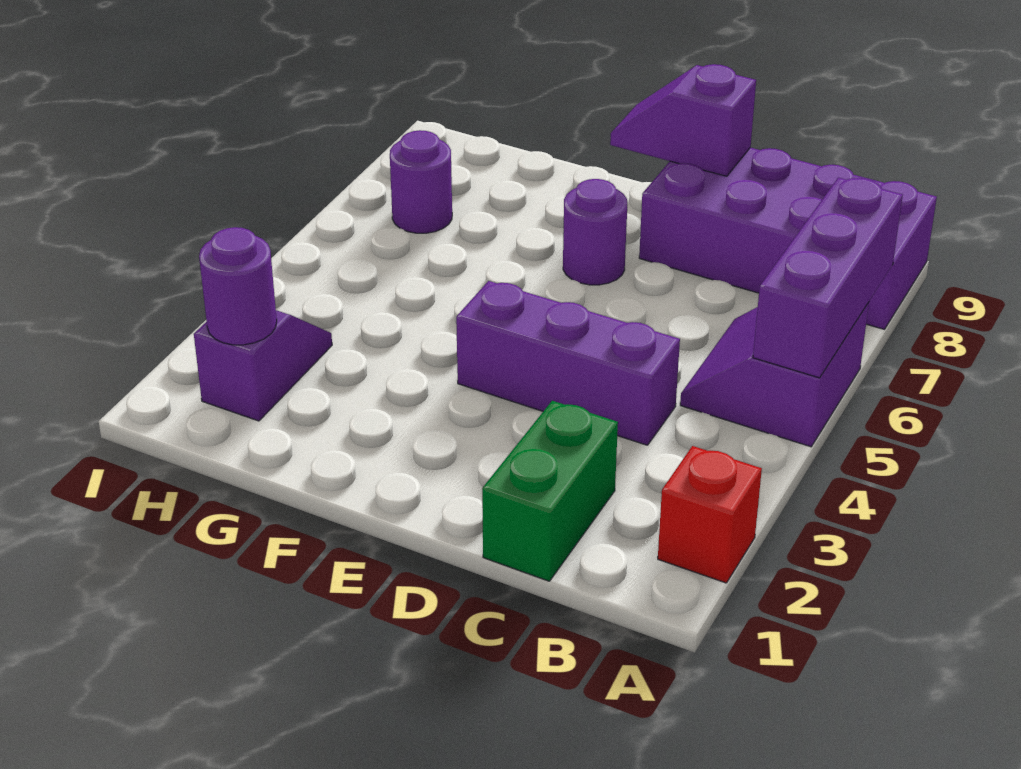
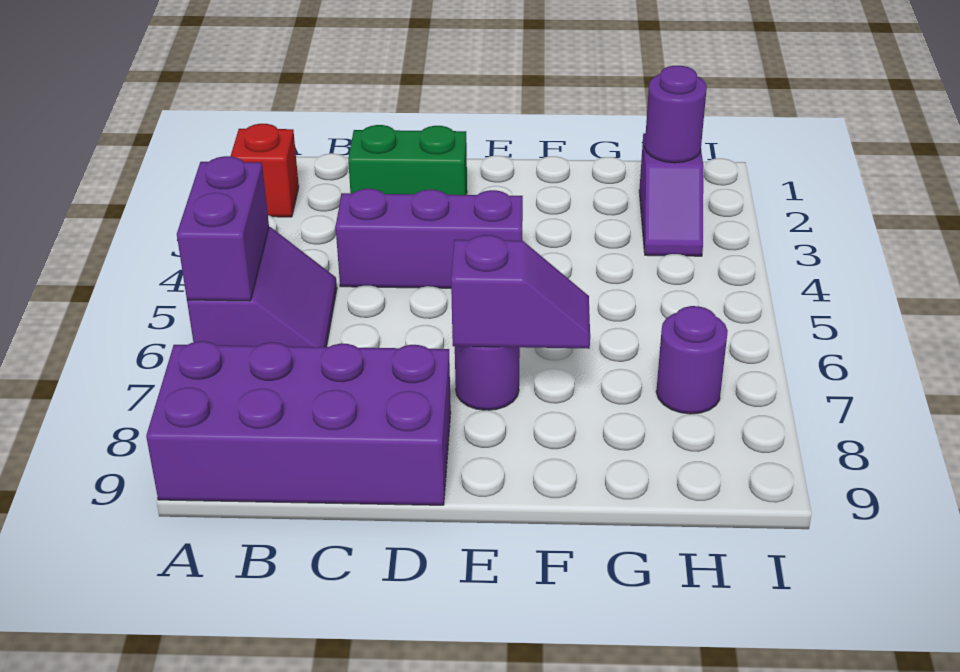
purple 1x3 brick [753,177,903,378] -> purple 1x2 brick [177,156,269,301]
green 1x2 brick [482,401,618,581] -> green 1x2 brick turned to [348,125,467,195]
purple 1x2 slope [610,64,756,176] -> purple 1x2 slope moved to [451,235,590,349]

